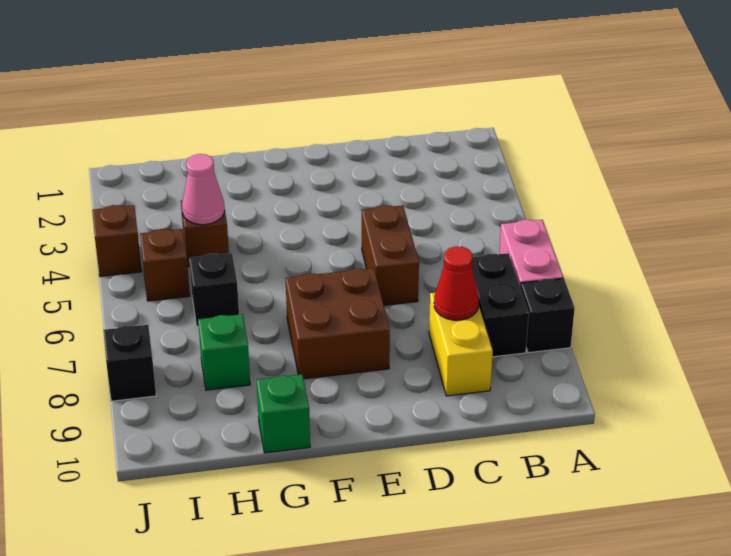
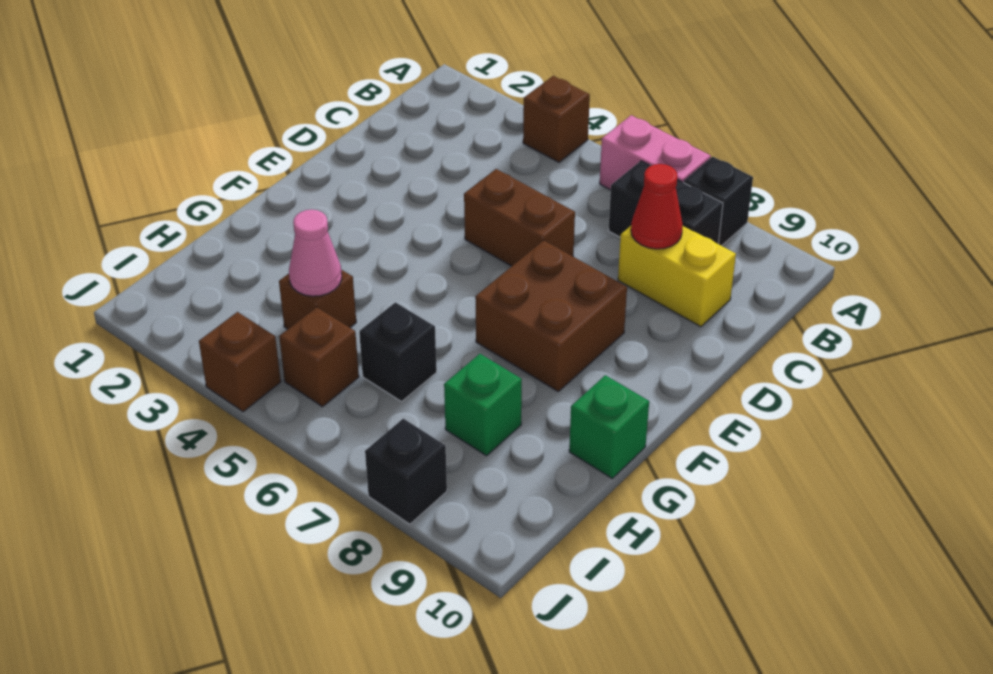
none -> brown 1x1 brick [523,76,590,162]

